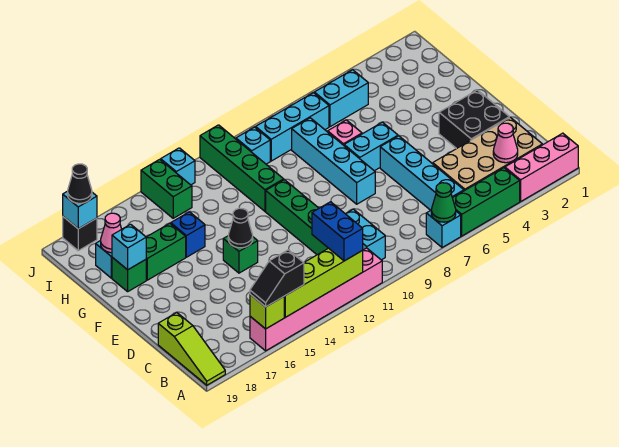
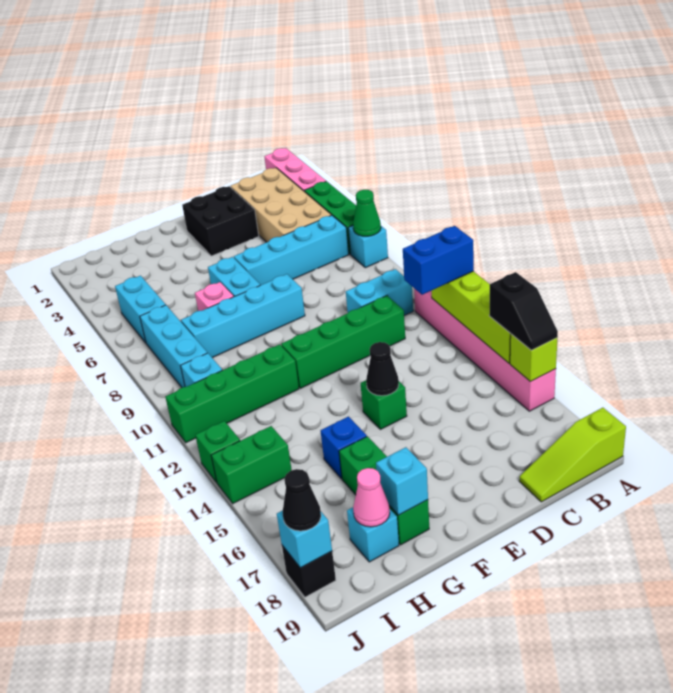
lime 1x3 slope [158,312,225,385] -> lime 1x3 slope turned to [519,408,626,502]
pink 1x1 cone [493,123,518,163] -> none
cyan 1x1 brick [161,148,195,185] -> green 1x1 brick [195,421,240,483]

